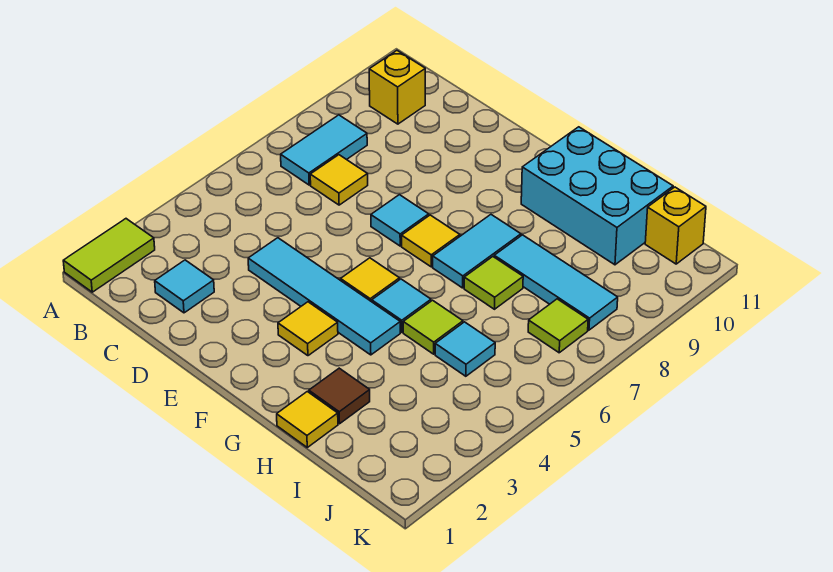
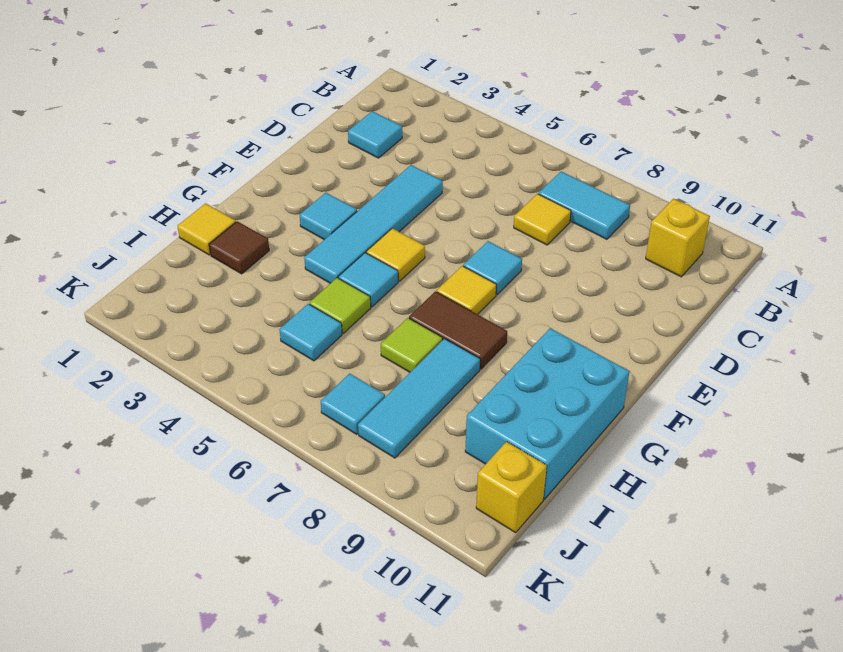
lime 1x2 tile [63,219,155,292] -> none
yellow 1x1 tile [278,302,338,356] -> cyan 1x1 tile [300,193,357,240]
cyan 1x2 tile [433,215,521,288] -> brown 1x2 tile [409,291,507,369]
lime 1x1 tile [528,299,588,353] -> cyan 1x1 tile [321,373,385,434]

